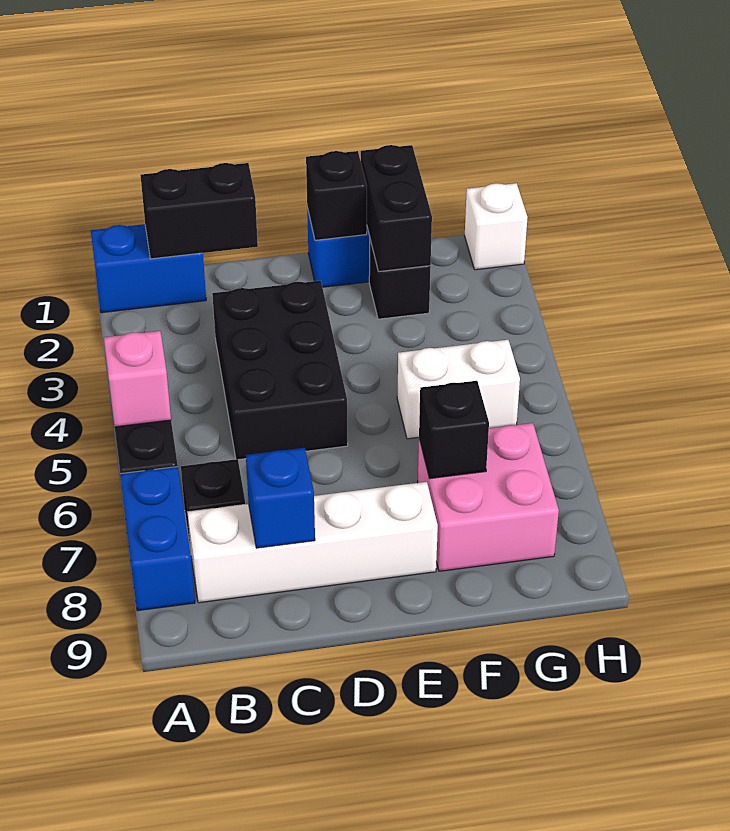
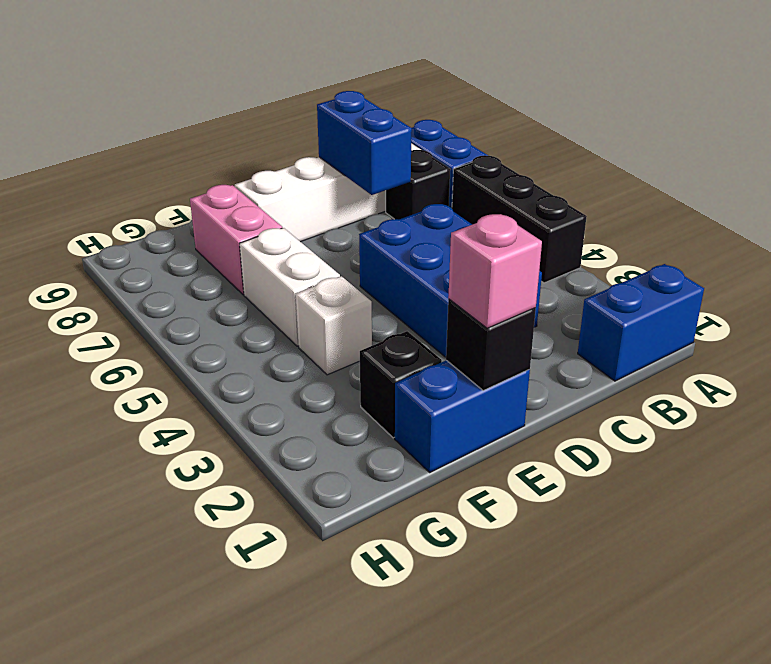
pink 1x1 brick [104,331,171,427] -> pink 1x1 brick moved to [448,214,542,328]
black 1x2 brick [140,163,258,259] -> none
black 2x3 brick [212,281,348,460] -> blue 2x3 brick [359,204,542,357]
blue 1x1 brick [246,448,315,548] -> blue 1x2 brick [317,91,412,195]
black 1x2 brick [361,145,432,272] -> none
white 1x2 brick [397,340,520,439] -> white 1x2 brick turned to [239,228,340,346]
pink 2x2 brick [418,423,559,571] -> pink 1x2 brick [190,185,282,294]
black 1x1 brick [419,381,489,479] -> none
white 1x1 brick [465,183,528,270] -> white 1x1 brick moved to [296,276,372,375]

